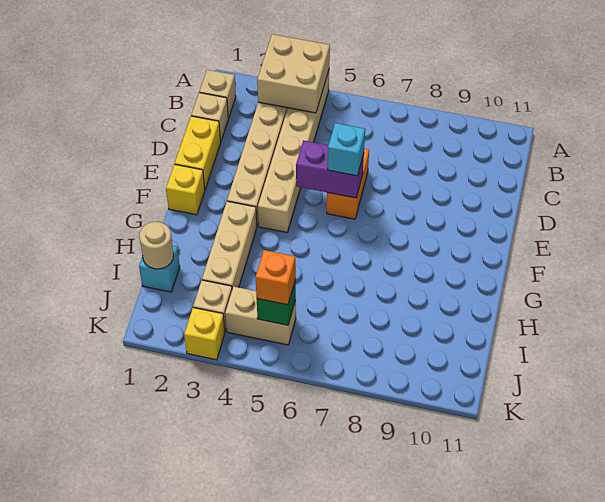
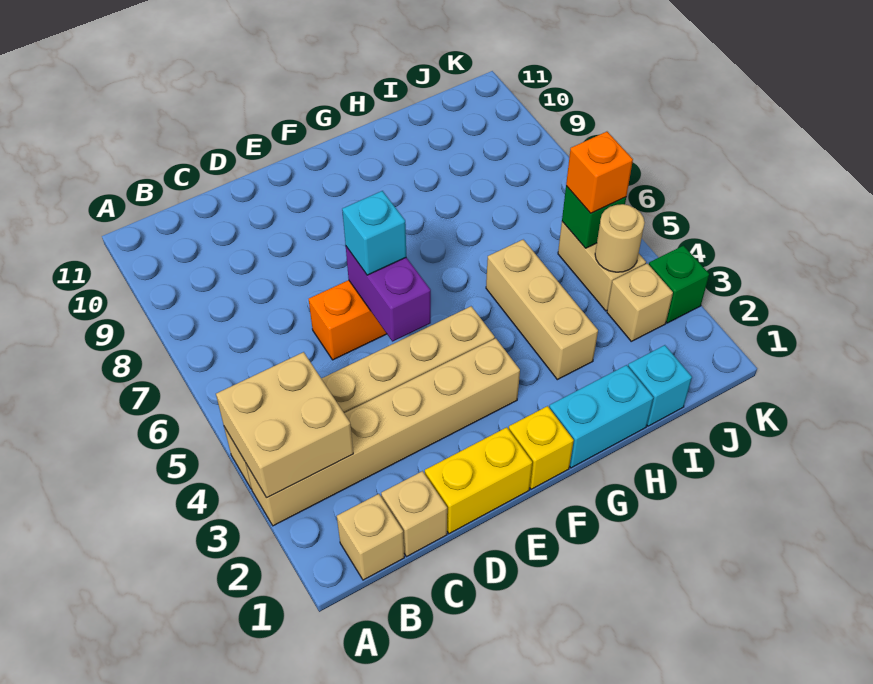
none -> cyan 1x2 brick [549,365,653,468]
tan 1x3 brick [202,201,257,289] -> tan 1x3 brick turned to [486,240,598,380]
tan 1x1 round brick [139,222,174,269] -> tan 1x1 round brick moved to [595,204,645,272]
yellow 1x1 brick [184,308,225,360] -> green 1x1 brick [649,246,709,323]

